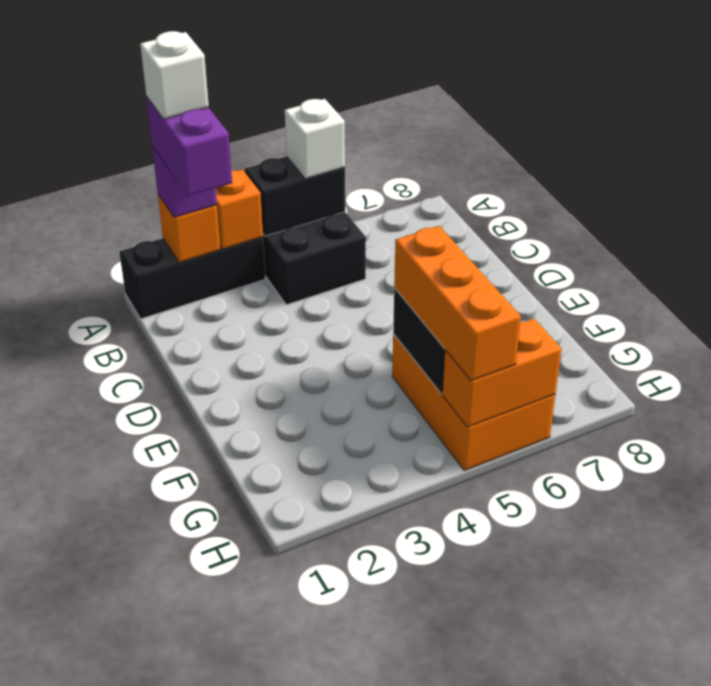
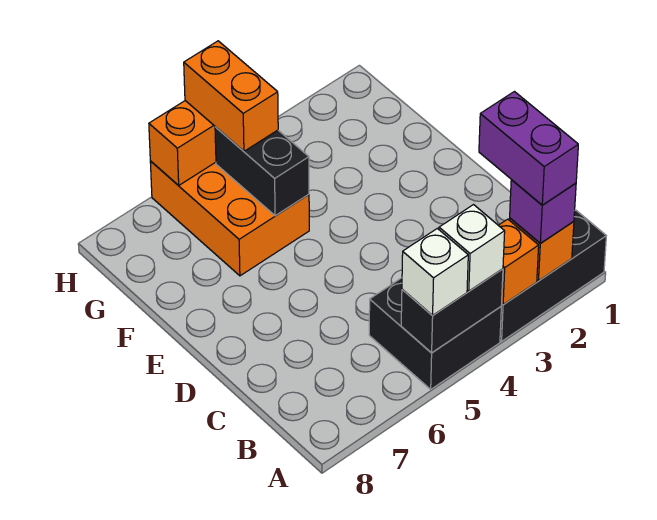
white 1x1 brick [140,31,209,119] -> white 1x1 brick moved to [439,205,505,291]
orange 1x3 brick [394,226,521,381] -> orange 1x2 brick [184,41,278,151]

